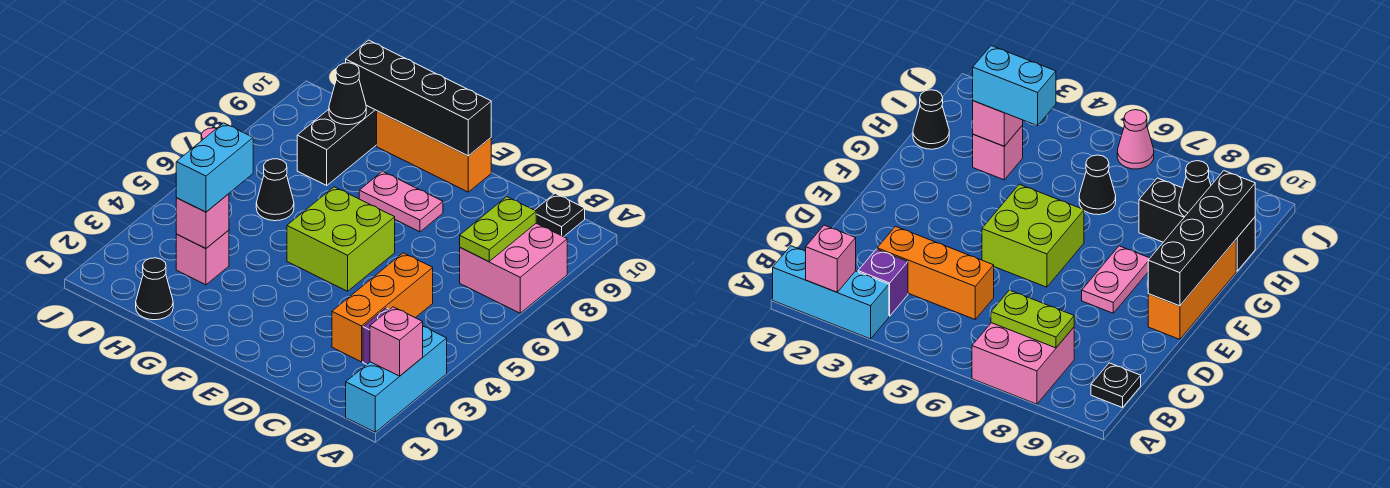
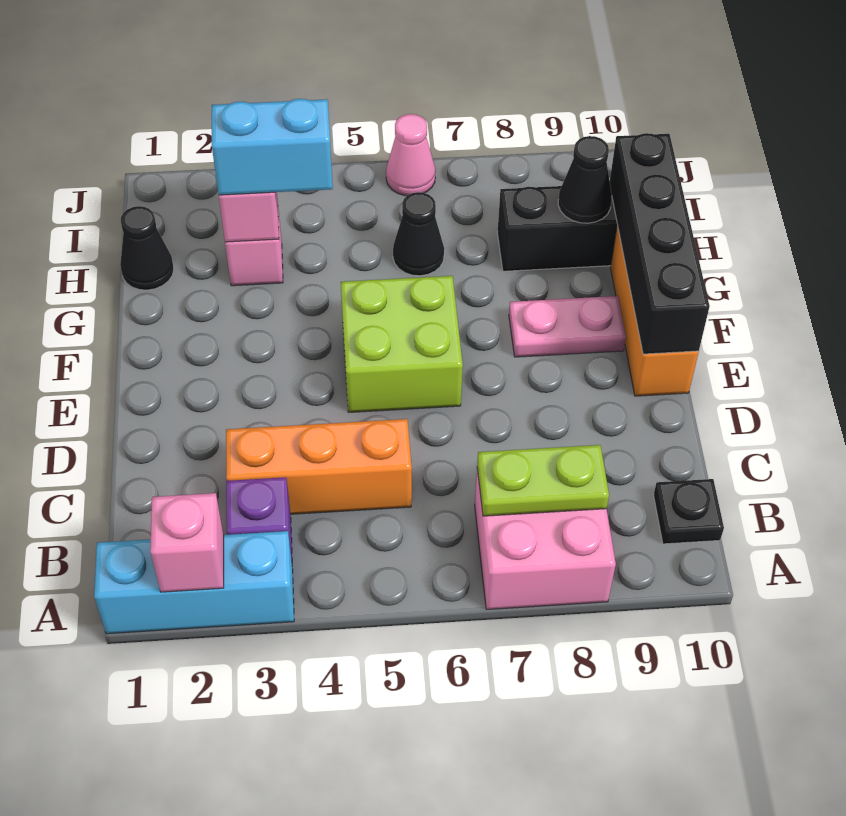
pink 1x2 plate [359,171,443,232] -> pink 1x2 plate turned to [509,296,626,357]

